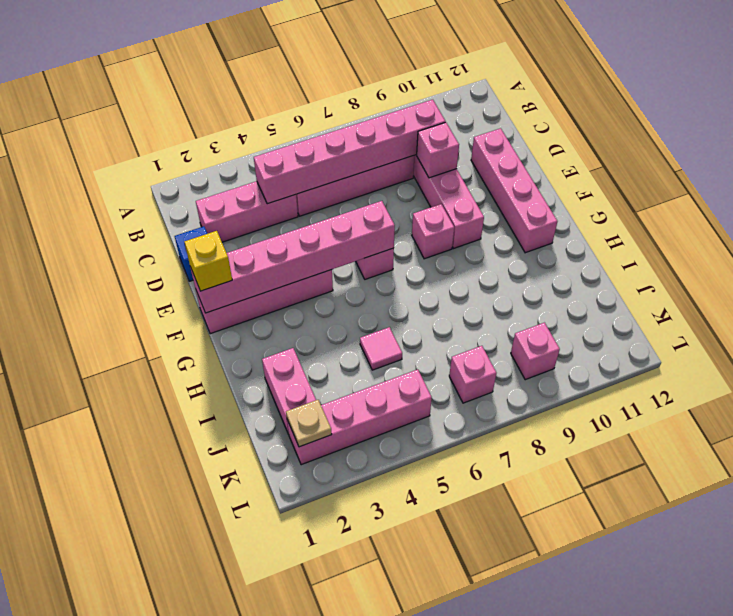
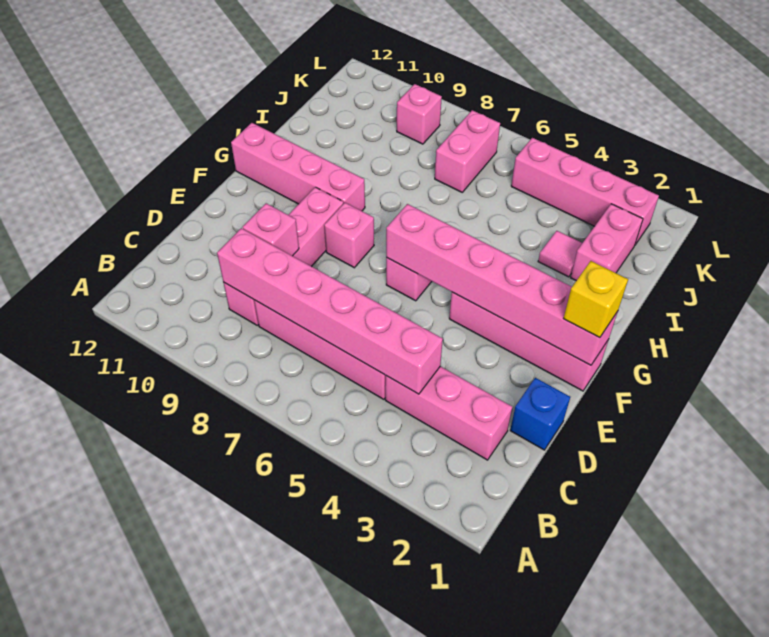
pink 1x4 brick [471,128,557,253] -> pink 1x4 brick turned to [231,123,365,211]
pink 1x1 tile [360,327,402,370] -> pink 1x1 tile moved to [538,231,582,277]
tan 1x1 plate [286,400,332,447] -> none
pink 1x1 brick [449,346,496,403] -> pink 1x2 brick [435,110,500,192]

